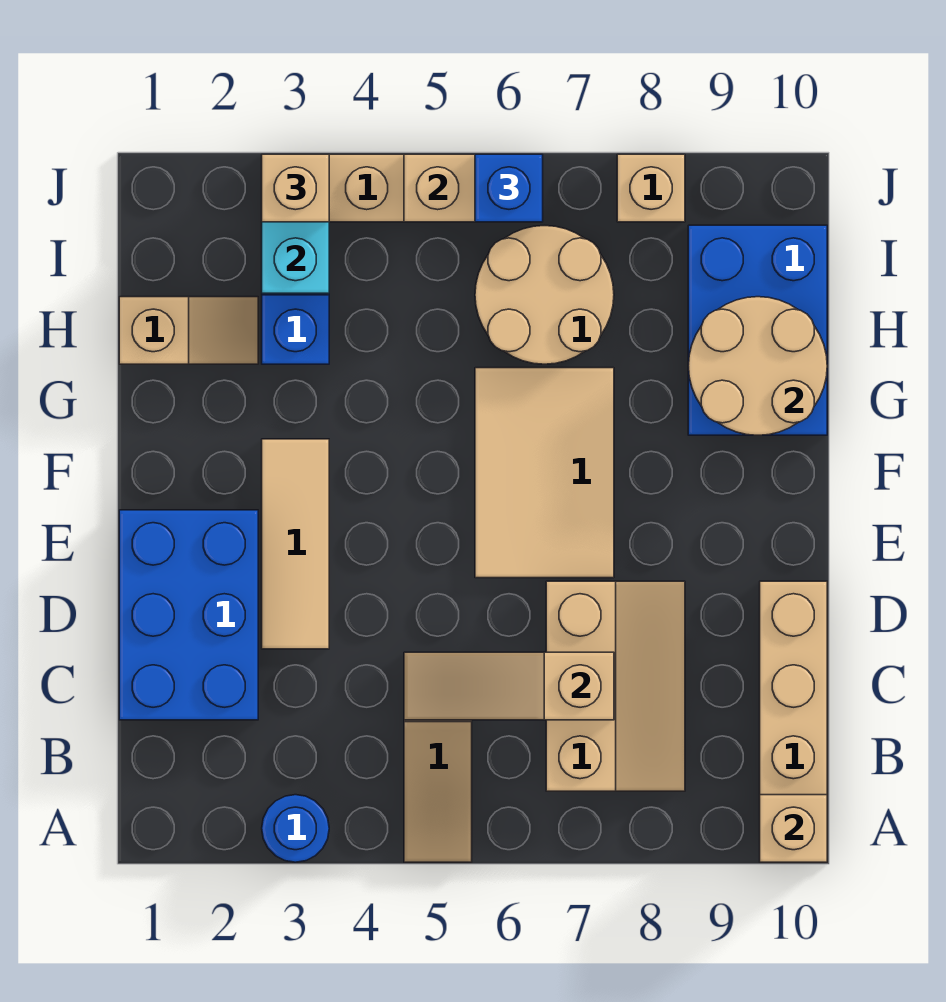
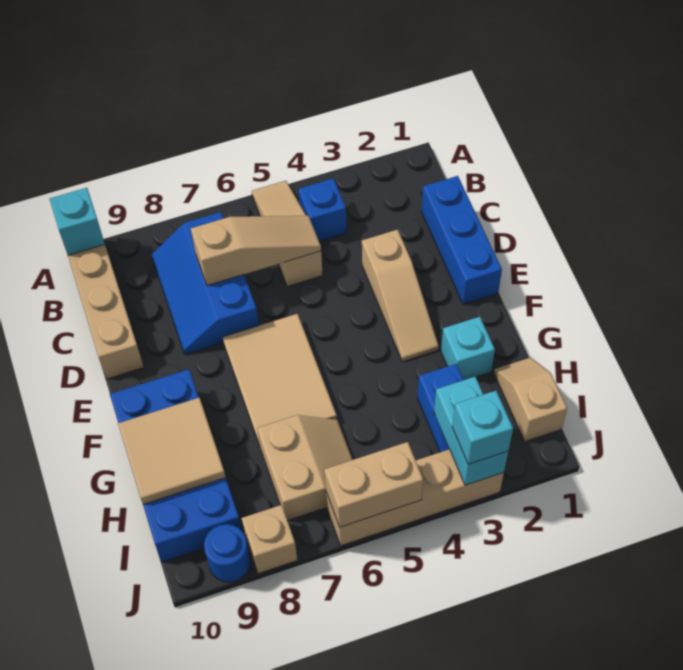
blue 1x1 round brick [262,795,329,862] -> blue 1x1 round brick moved to [204,524,251,582]
tan 1x1 brick [760,795,827,862] -> cyan 1x1 brick [50,188,105,255]
tan 2x3 slope [546,581,685,791] -> blue 2x3 slope [151,212,259,355]
blue 2x3 brick [119,510,258,720] -> blue 1x3 brick [421,176,502,305]
tan 1x3 tile [262,439,329,649] -> tan 1x3 slope [362,230,439,362]
none -> cyan 1x1 brick [441,317,495,380]
blue 2x3 brick [688,225,827,435] -> blue 2x4 brick [110,369,242,562]
tan 2x2 round brick [688,297,827,435] -> tan 2x2 tile [118,398,226,504]
tan 1x2 slope [119,297,258,364] -> tan 1x2 slope turned to [494,357,567,442]
tan 2x2 round brick [475,226,614,364] -> tan 2x2 slope [257,415,353,521]
tan 1x1 brick [262,154,329,222] -> cyan 1x1 brick [452,391,513,464]
blue 1x1 brick [475,154,543,222] -> blue 1x1 brick moved to [298,178,347,241]

